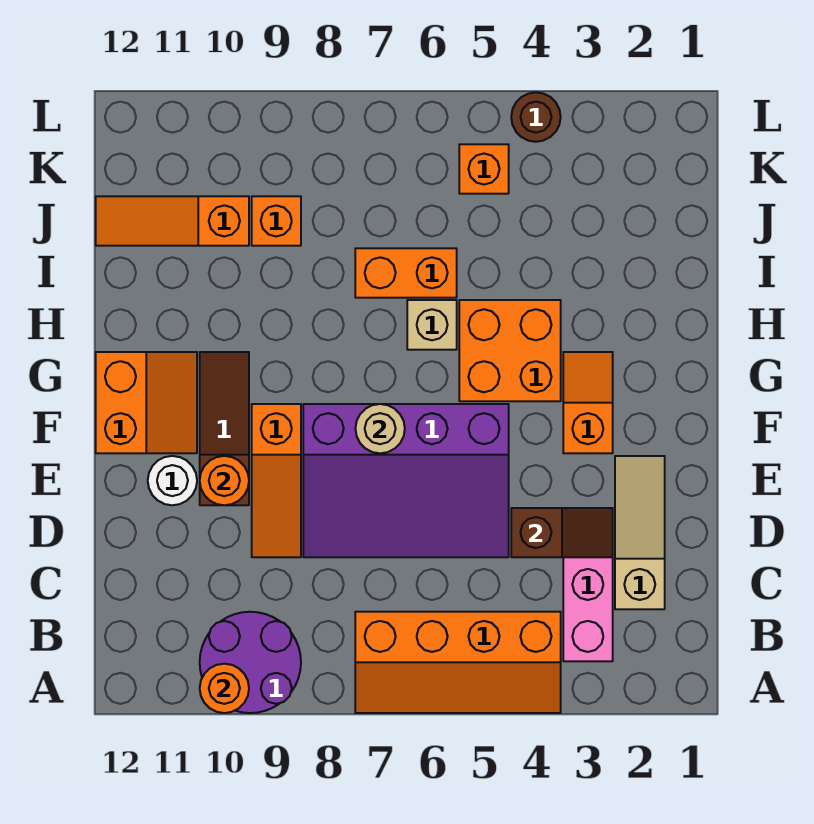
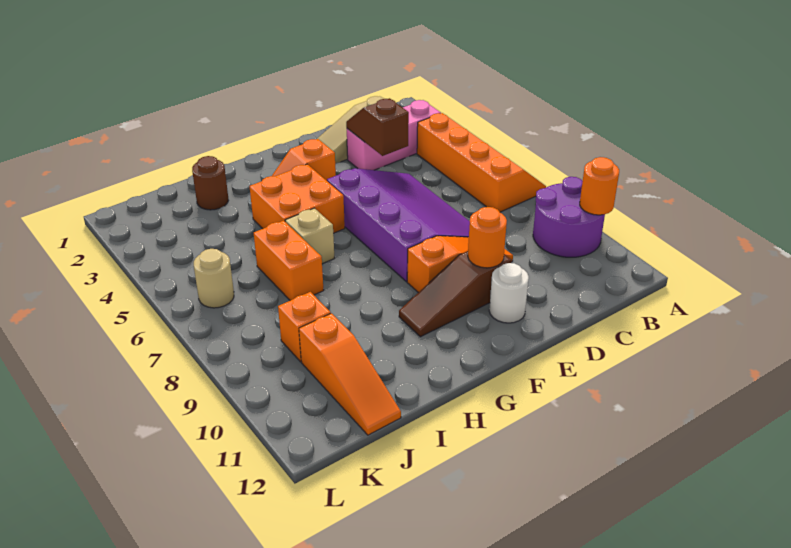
tan 1x1 round brick [355,404,405,453] -> tan 1x1 round brick moved to [194,249,234,308]
orange 2x2 slope [96,352,197,453] -> none
orange 1x1 brick [459,144,509,194] -> none
brown 1x1 round brick [511,92,561,142] -> brown 1x1 round brick moved to [192,156,228,210]

